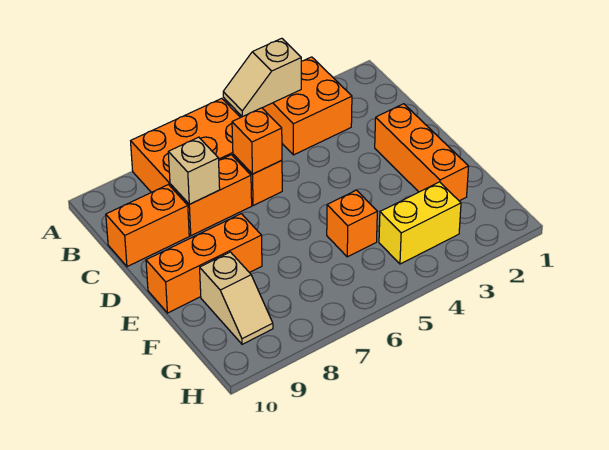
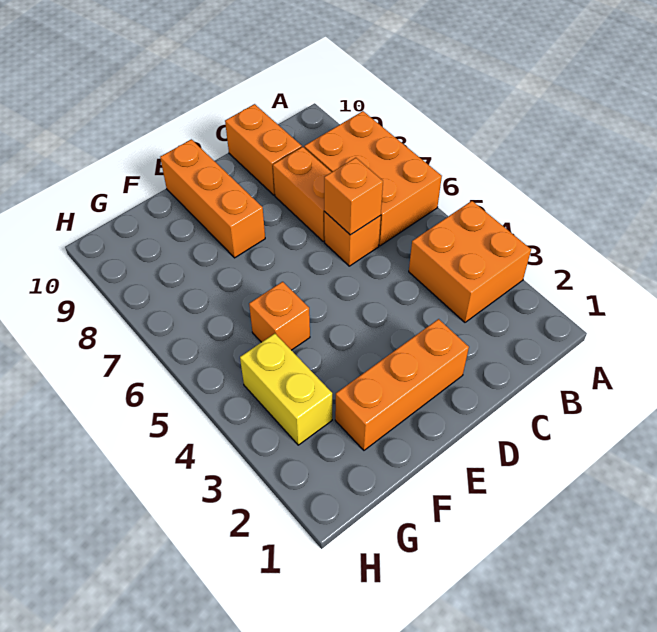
tan 1x2 slope [223,38,301,117] -> none
tan 1x1 brick [168,137,220,204] -> none
tan 1x2 slope [200,252,273,344] -> none

